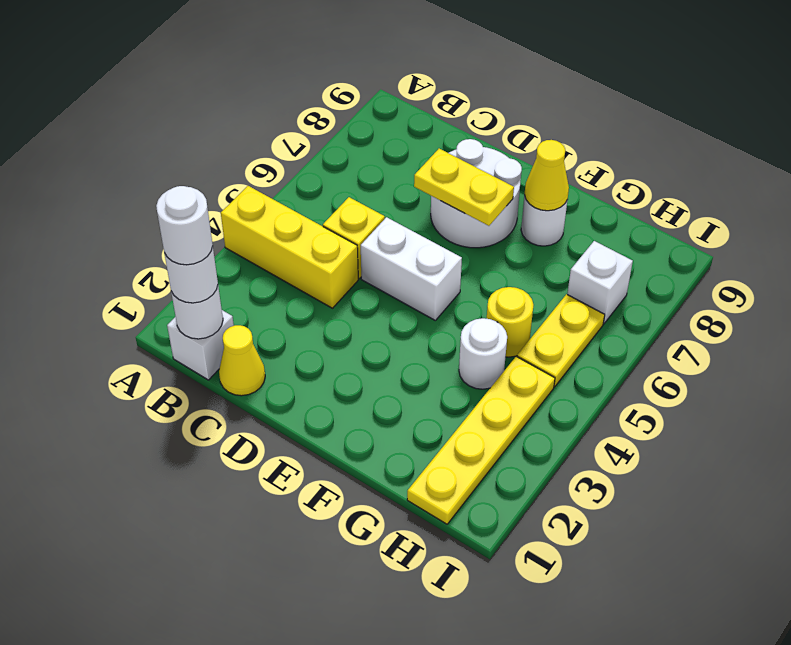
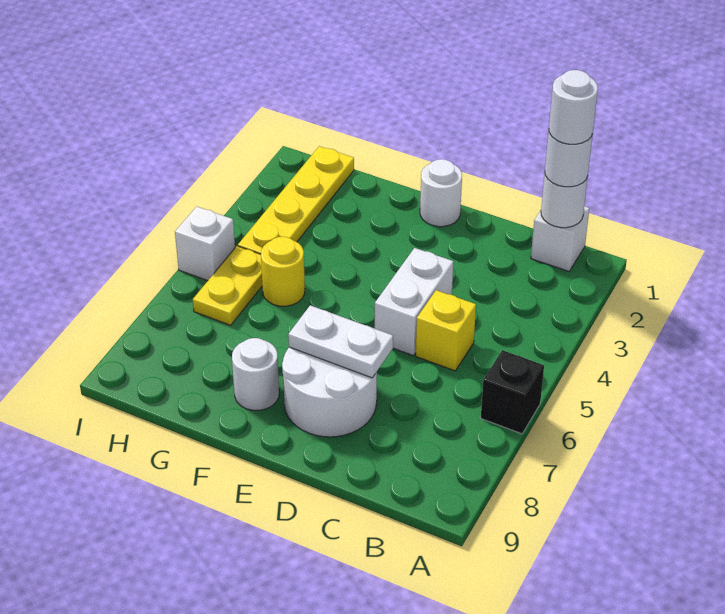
yellow 1x3 brick [221,186,358,308] -> none
none -> black 1x1 brick [481,350,544,434]
yellow 1x1 cone [219,325,265,396] -> none
white 1x2 brick [361,217,462,320] -> white 1x2 brick turned to [375,248,453,356]
yellow 1x2 plate [414,149,514,226] -> white 1x2 plate [288,305,393,378]
yellow 1x1 cone [524,140,569,211] -> none
white 1x1 round brick [459,318,507,389] -> white 1x1 round brick moved to [420,159,462,227]
white 1x1 brick [567,241,633,324] -> white 1x1 brick moved to [175,207,235,281]

